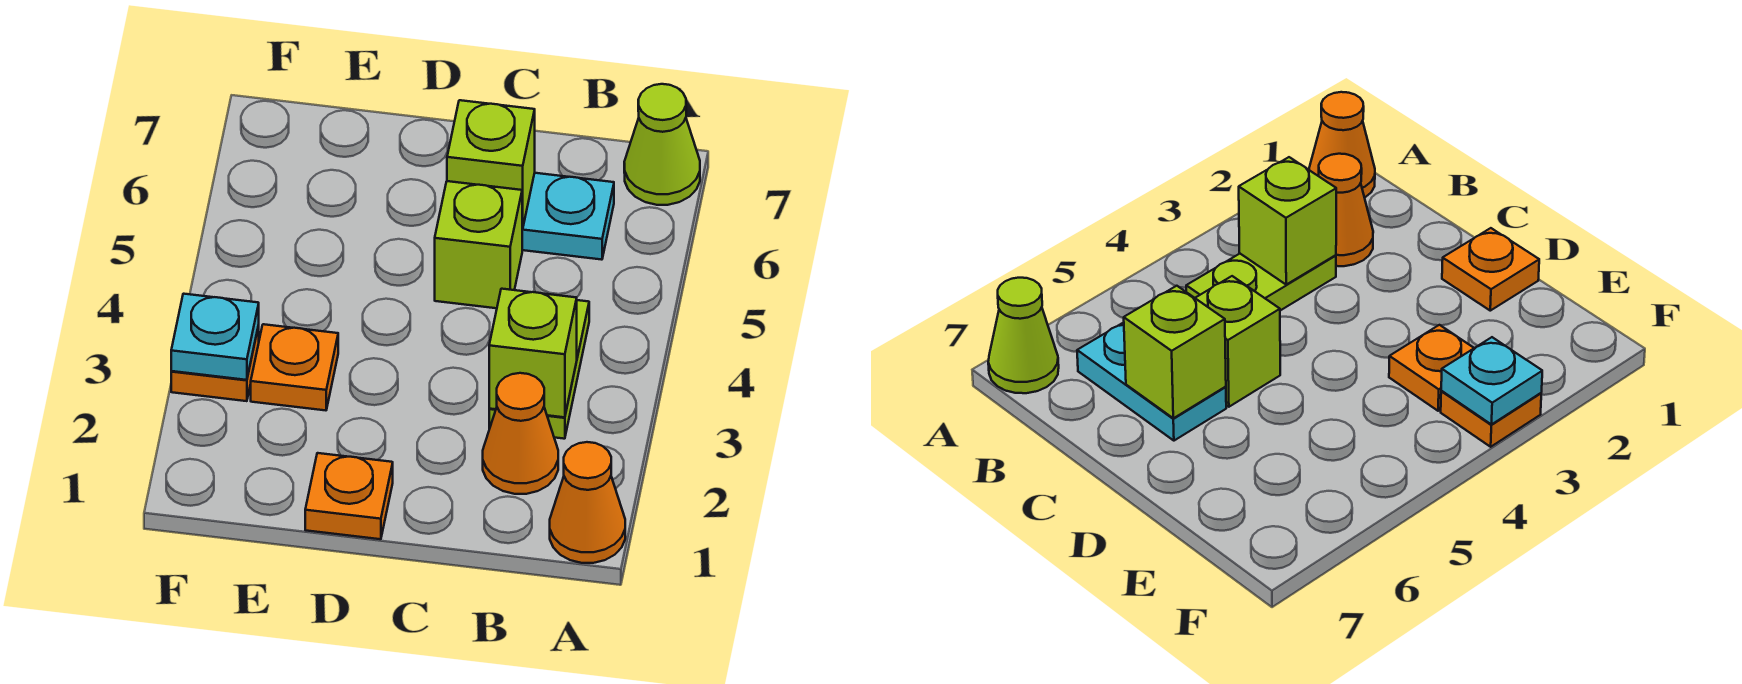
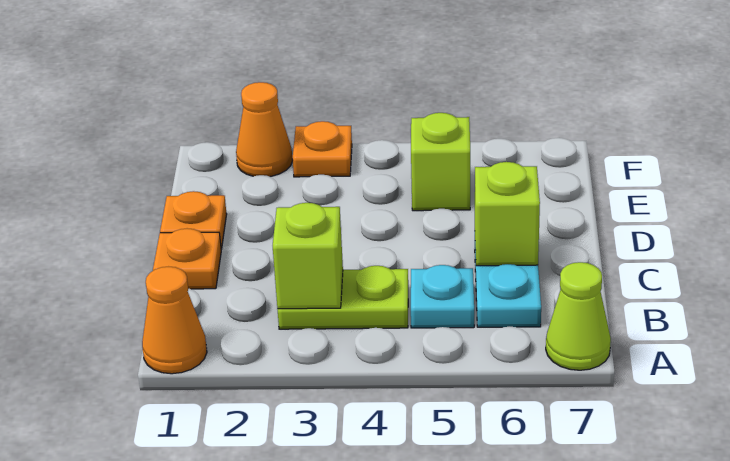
orange 1x1 cone [483,373,558,494] -> orange 1x1 cone moved to [236,82,293,177]
lime 1x1 brick [435,181,522,308] -> lime 1x1 brick moved to [411,113,470,211]
orange 1x1 plate [251,324,338,410] -> orange 1x1 plate moved to [153,228,221,289]
cyan 1x1 plate [171,294,259,380] -> cyan 1x1 plate moved to [411,265,474,328]

